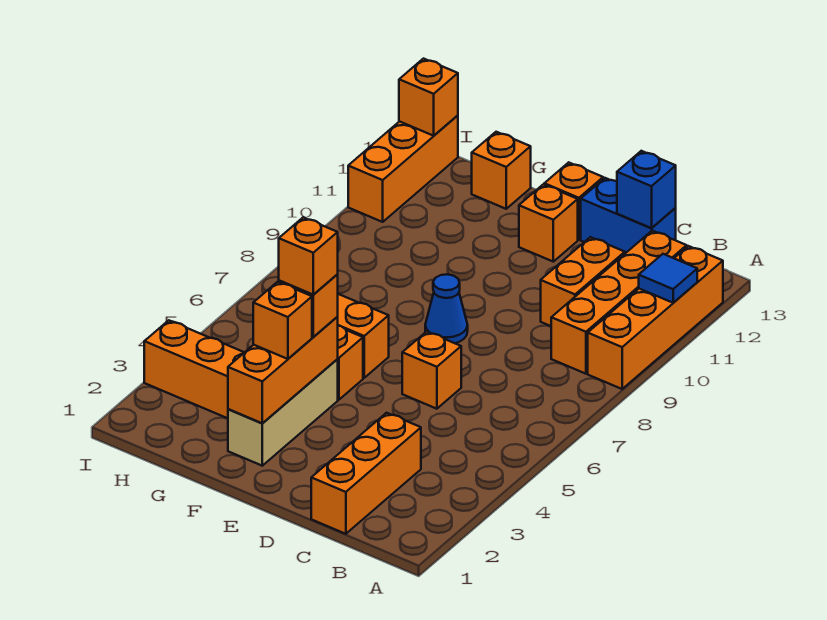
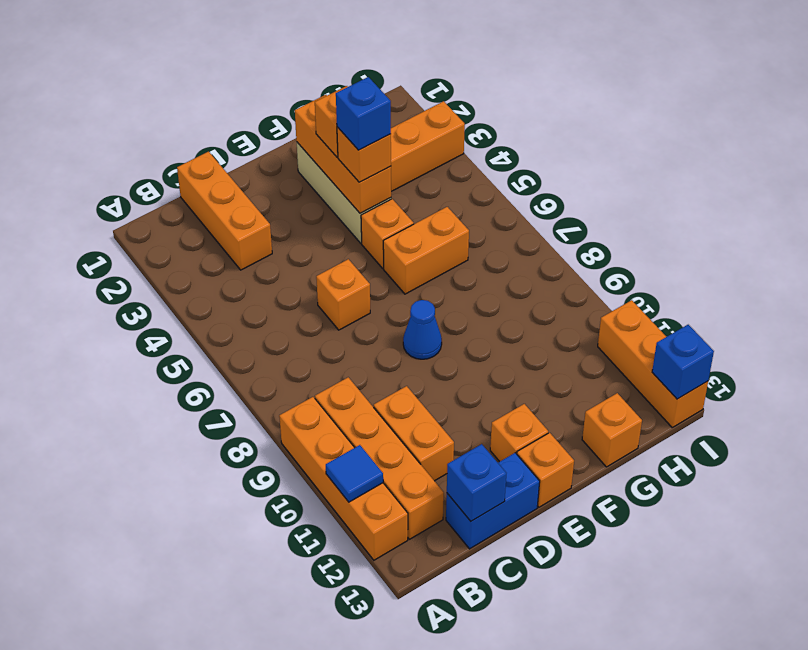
orange 1x1 brick [279,217,338,294] -> blue 1x1 brick [336,77,391,150]
orange 1x1 brick [399,59,458,136] -> blue 1x1 brick [652,325,714,399]

